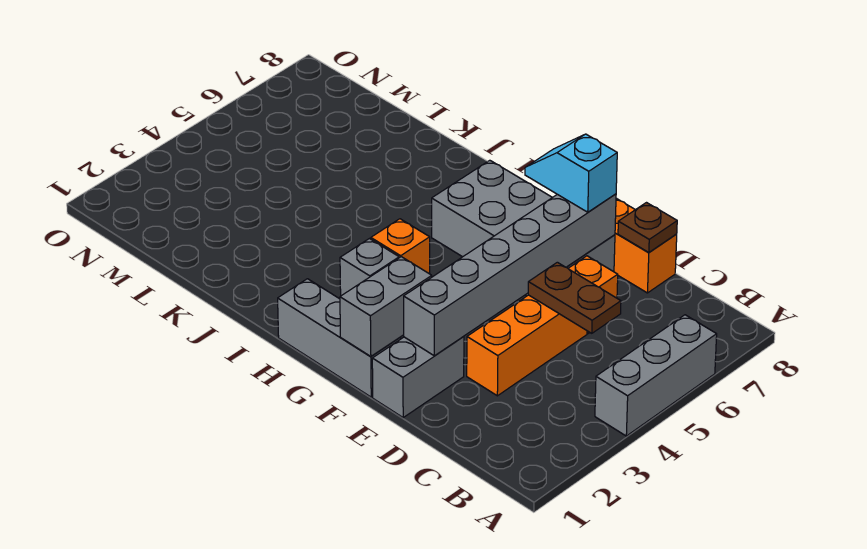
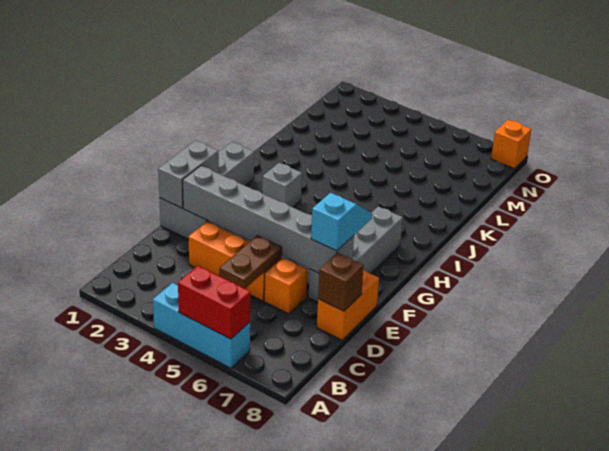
grey 1x3 brick [595,315,717,436] -> cyan 1x3 brick [153,283,250,368]
none -> red 1x2 brick [178,266,250,339]
brown 1x1 plate [618,203,677,253] -> brown 1x1 brick [318,253,364,311]
grey 2x4 brick [432,160,615,296] -> grey 1x4 brick [309,206,403,302]
grey 1x2 brick [340,257,432,356] -> grey 1x2 brick turned to [158,140,219,208]
orange 1x1 brick [371,219,430,274] -> orange 1x1 brick moved to [491,120,531,169]

